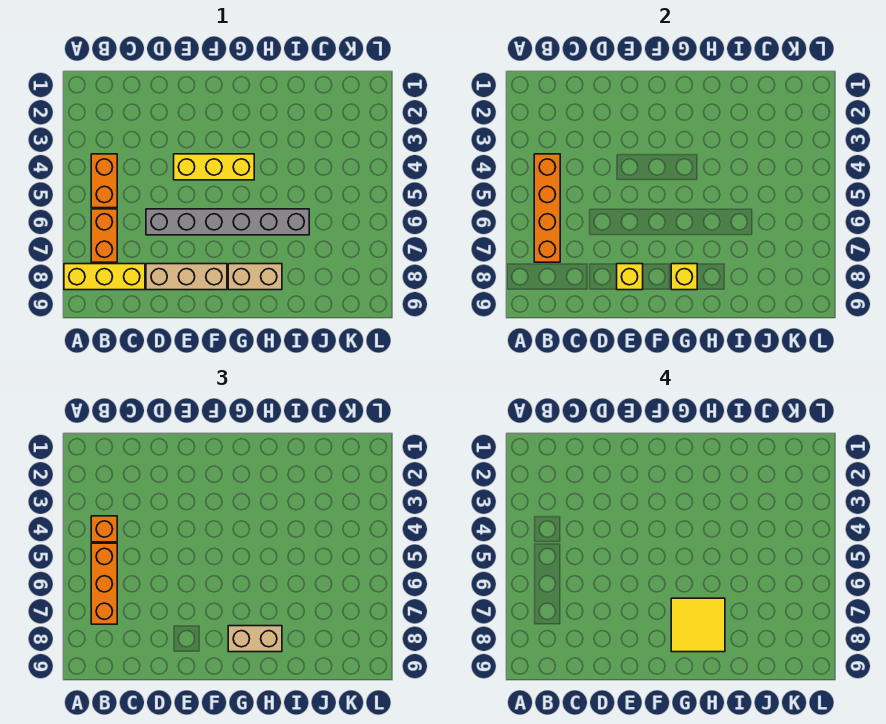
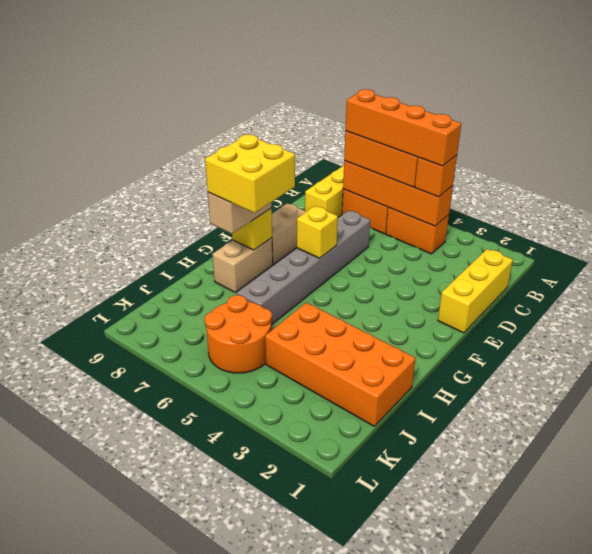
none -> orange 1x4 brick [345,89,461,166]
tan 1x3 brick [146,264,227,290] -> tan 1x2 brick [272,203,306,265]
yellow 1x3 brick [174,154,254,180] -> yellow 1x3 brick moved to [438,249,513,333]
yellow 1x1 brick [617,264,643,290] -> yellow 1x1 brick moved to [297,206,338,258]
yellow 2x2 tile [671,598,725,652] -> yellow 2x2 brick [205,135,295,213]
none -> orange 2x4 brick [265,303,416,426]
none -> orange 2x2 round brick [205,295,272,373]

